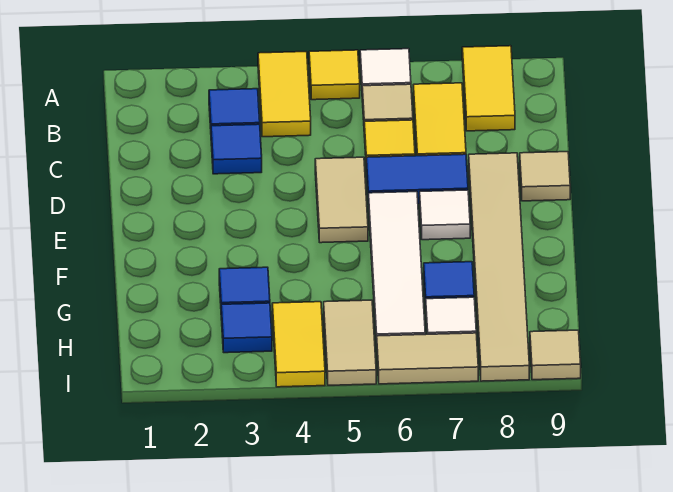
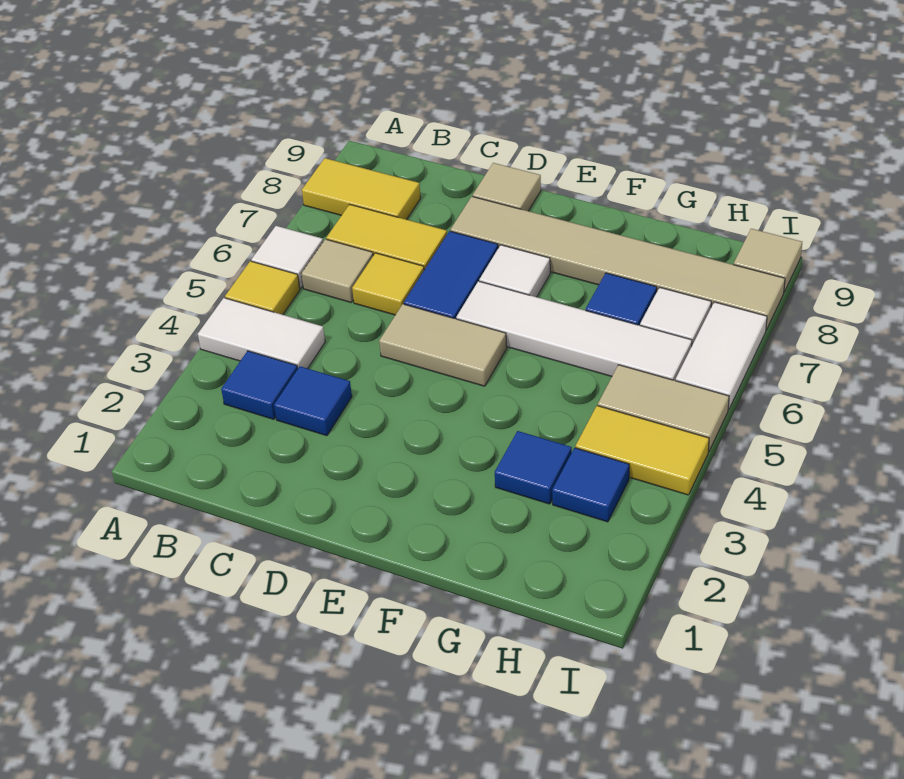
yellow 1x2 tile [258,52,311,137] -> white 1x2 tile [198,298,325,369]
tan 1x2 tile [377,333,478,384] -> white 1x2 tile [676,302,767,410]

